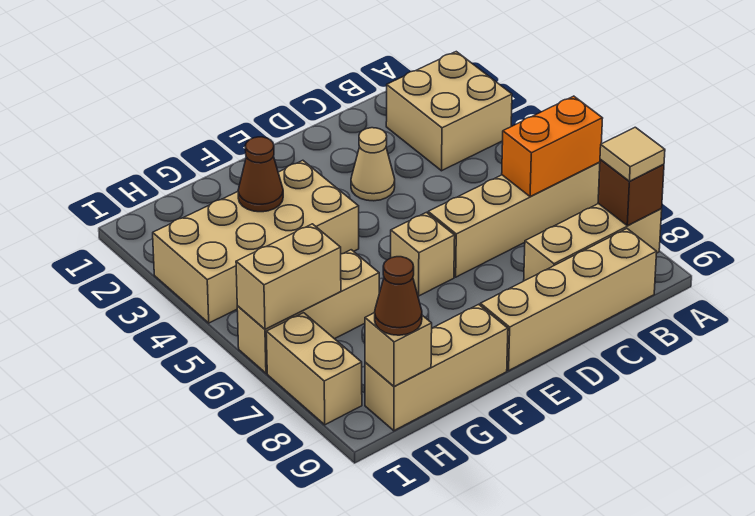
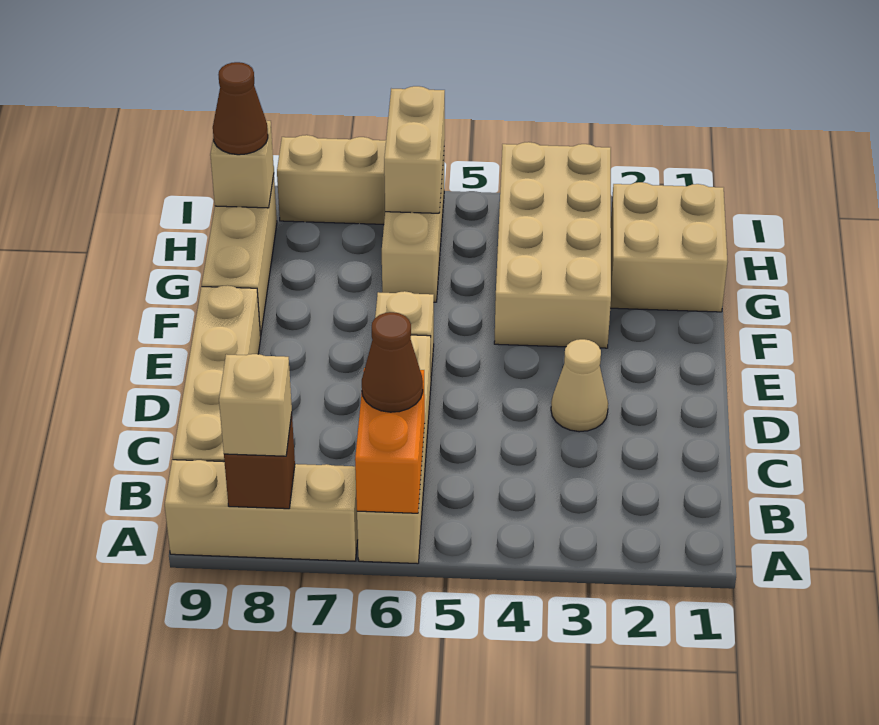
tan 2x2 brick [386,52,512,171] -> tan 2x2 brick moved to [610,182,728,312]
tan 1x3 brick [524,204,662,281] -> tan 1x3 brick turned to [165,460,358,561]
tan 1x1 tile [600,127,665,181] -> tan 1x1 brick [219,354,292,456]
brown 1x1 cone [238,137,283,212] -> brown 1x1 cone moved to [362,312,423,412]

